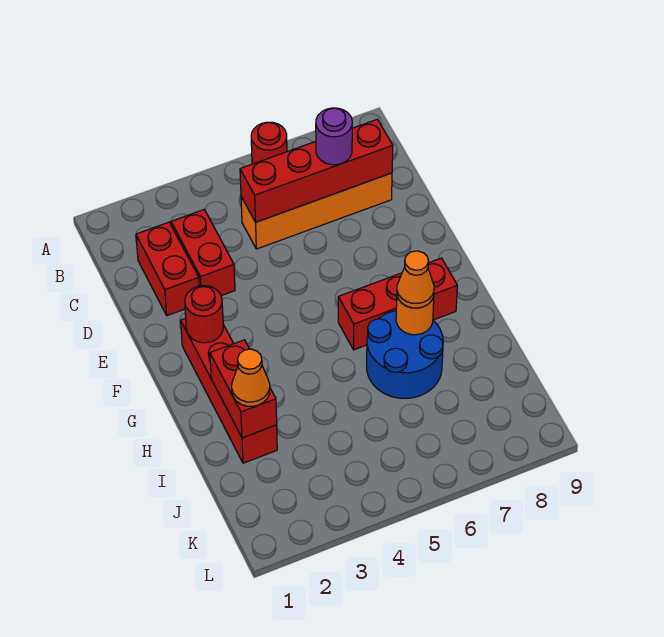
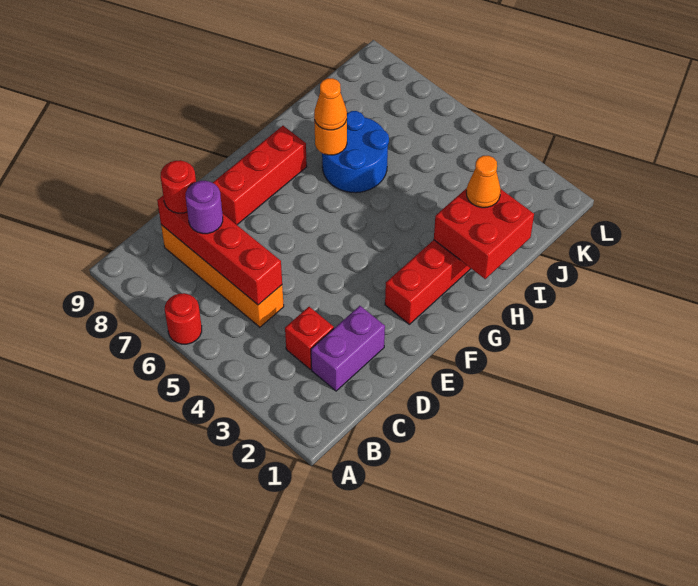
red 1x2 brick [136,222,199,316] -> purple 1x2 brick [311,306,385,391]
red 1x2 brick [171,210,235,296] -> red 1x1 brick [285,307,334,369]
red 1x1 round brick [185,286,223,343] -> red 1x1 round brick moved to [160,160,196,213]
red 1x3 brick [338,258,457,350] -> red 1x3 brick turned to [213,126,307,225]
red 1x2 brick [210,340,277,438] -> red 2x2 brick [434,188,534,279]

